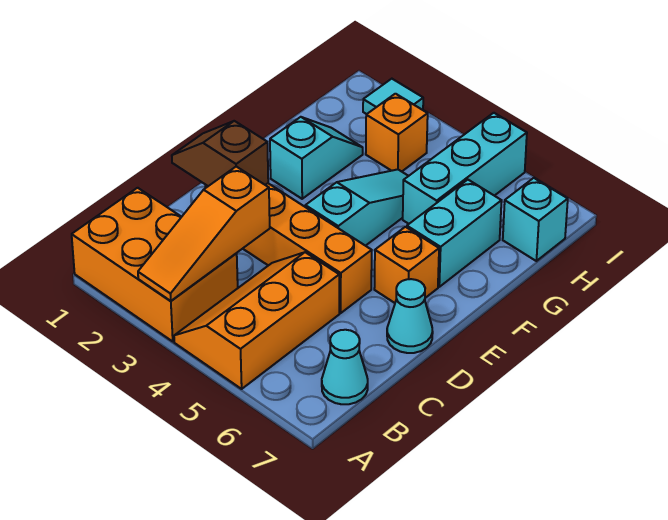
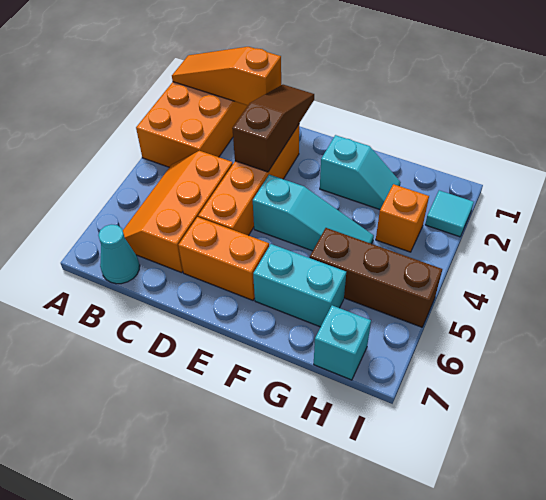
orange 1x3 slope [138,167,270,301] -> orange 1x3 slope moved to [172,47,281,105]
orange 2x3 slope [174,252,339,389] -> orange 2x3 slope turned to [123,151,233,273]
brown 1x2 slope [172,121,268,186] -> brown 1x3 slope [232,85,314,172]
cyan 1x1 cone [387,279,433,353] -> none
orange 1x1 brick [374,227,439,303] -> orange 1x2 brick [178,217,269,300]
cyan 1x3 brick [403,113,527,224] -> brown 1x3 brick [310,228,442,327]

